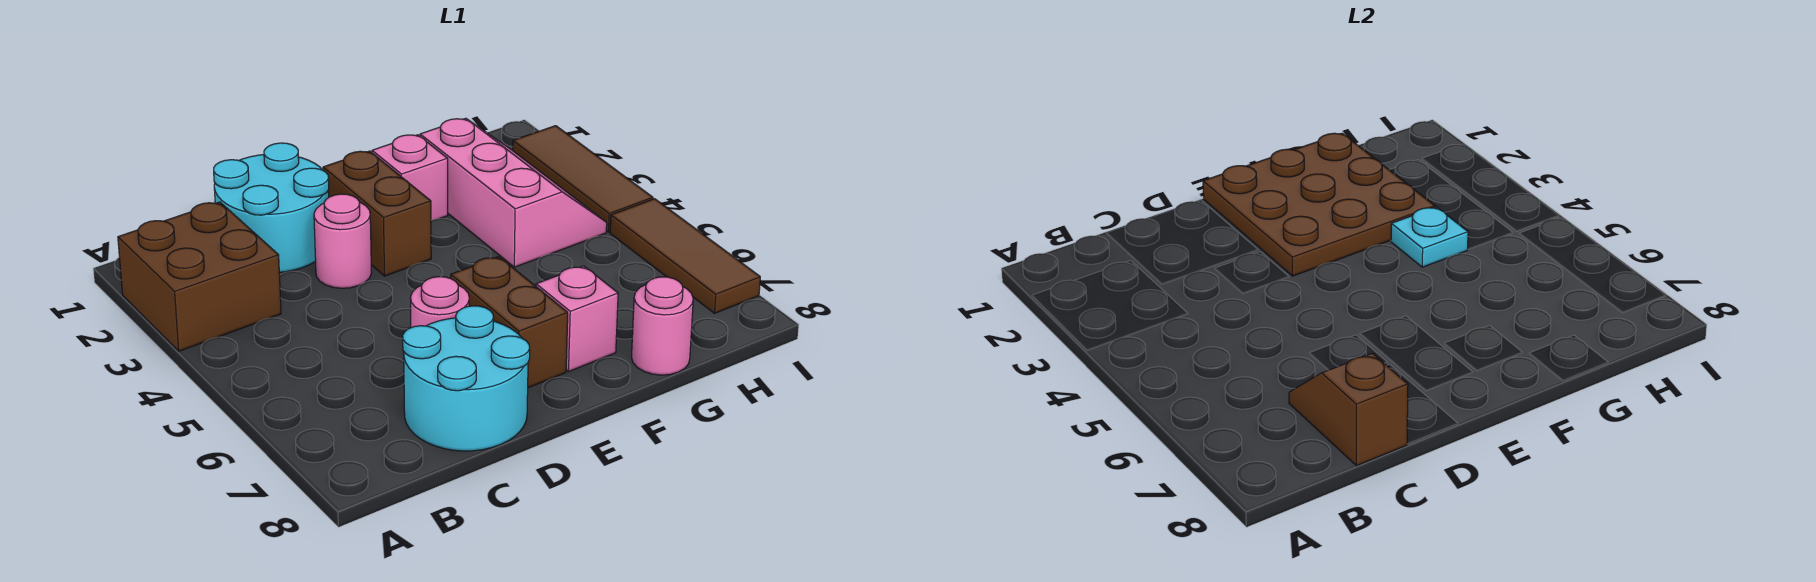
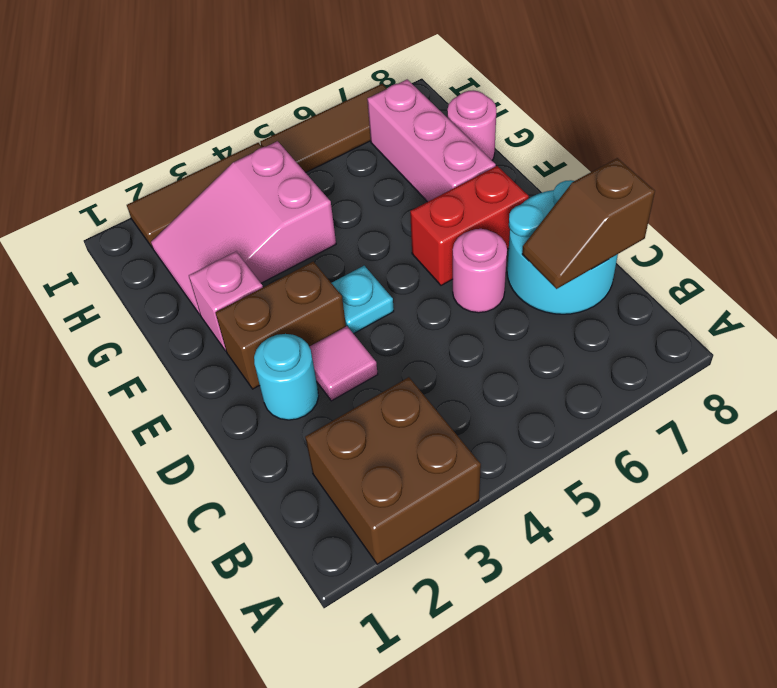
cyan 2x2 round brick [214,143,329,272] -> cyan 1x1 round brick [254,334,319,420]
pink 1x1 round brick [314,194,371,288] -> pink 1x1 tile [309,326,378,401]
brown 3x3 plate [1203,133,1435,276] -> none
brown 1x2 brick [451,257,568,388] -> red 1x2 brick [410,166,529,285]
pink 1x1 brick [536,266,618,371] -> pink 1x3 brick [367,79,496,202]
pink 2x3 slope [420,118,607,267] -> pink 2x3 slope turned to [151,141,336,314]
cyan 1x1 plate [1391,207,1468,267] -> cyan 1x1 plate moved to [332,266,394,334]

